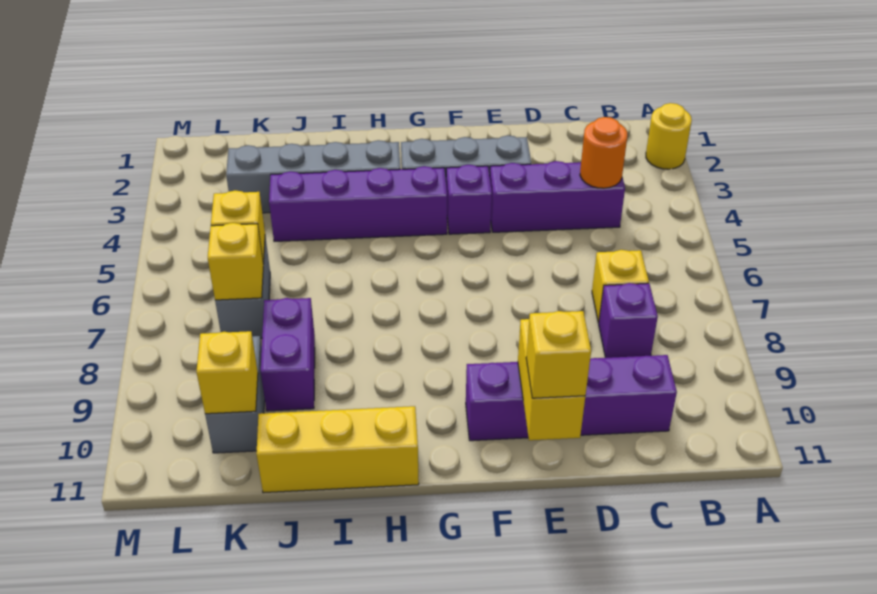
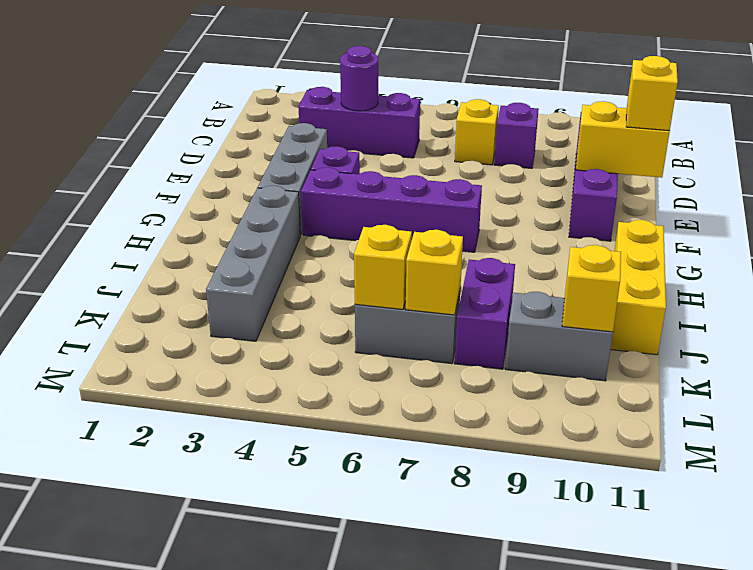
yellow 1x1 round brick [646,103,692,169] -> none
purple 1x3 brick [490,161,625,232] -> purple 1x3 brick turned to [298,87,420,158]
orange 1x1 round brick [580,117,627,188] -> purple 1x1 round brick [340,46,378,111]
purple 1x4 brick [269,166,447,241] -> purple 1x4 brick turned to [301,167,482,252]
purple 1x2 brick [261,298,315,411] -> purple 1x2 brick turned to [455,258,515,369]

